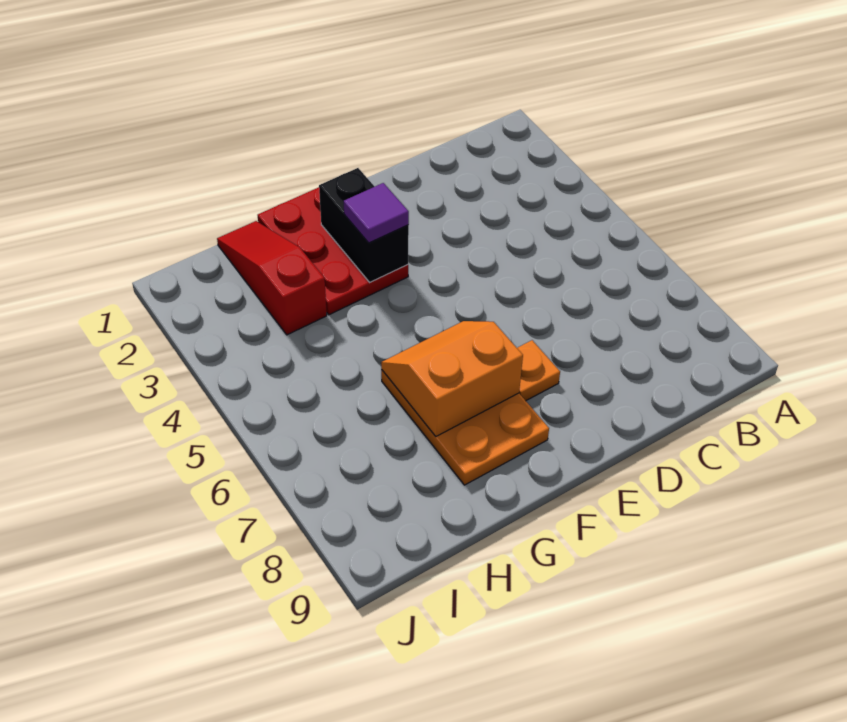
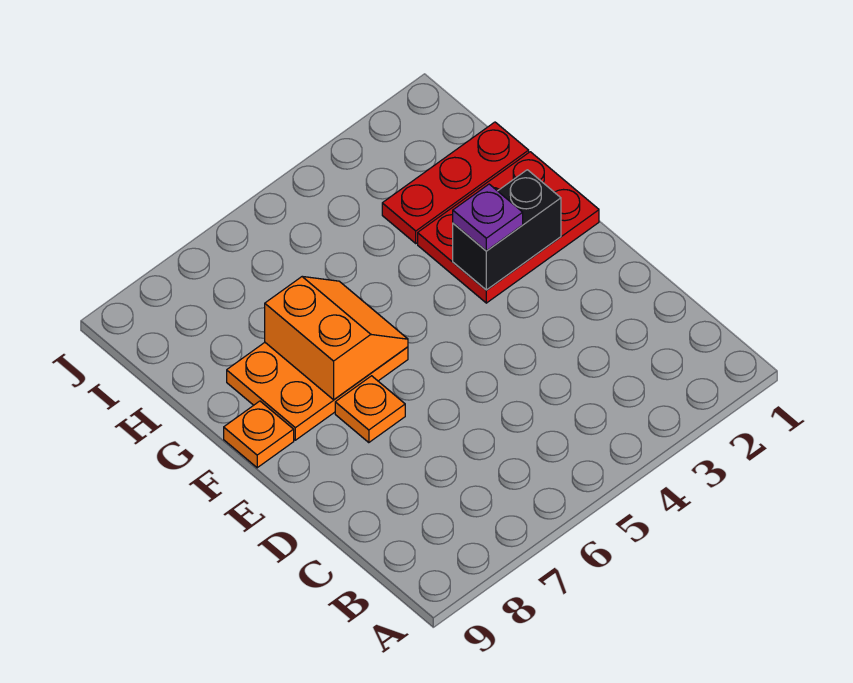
purple 1x1 tile [344,183,409,243] -> purple 1x1 plate [453,184,523,251]
none -> orange 1x1 plate [224,401,294,468]
red 1x3 slope [217,221,327,335] -> red 1x3 plate [382,122,529,243]

